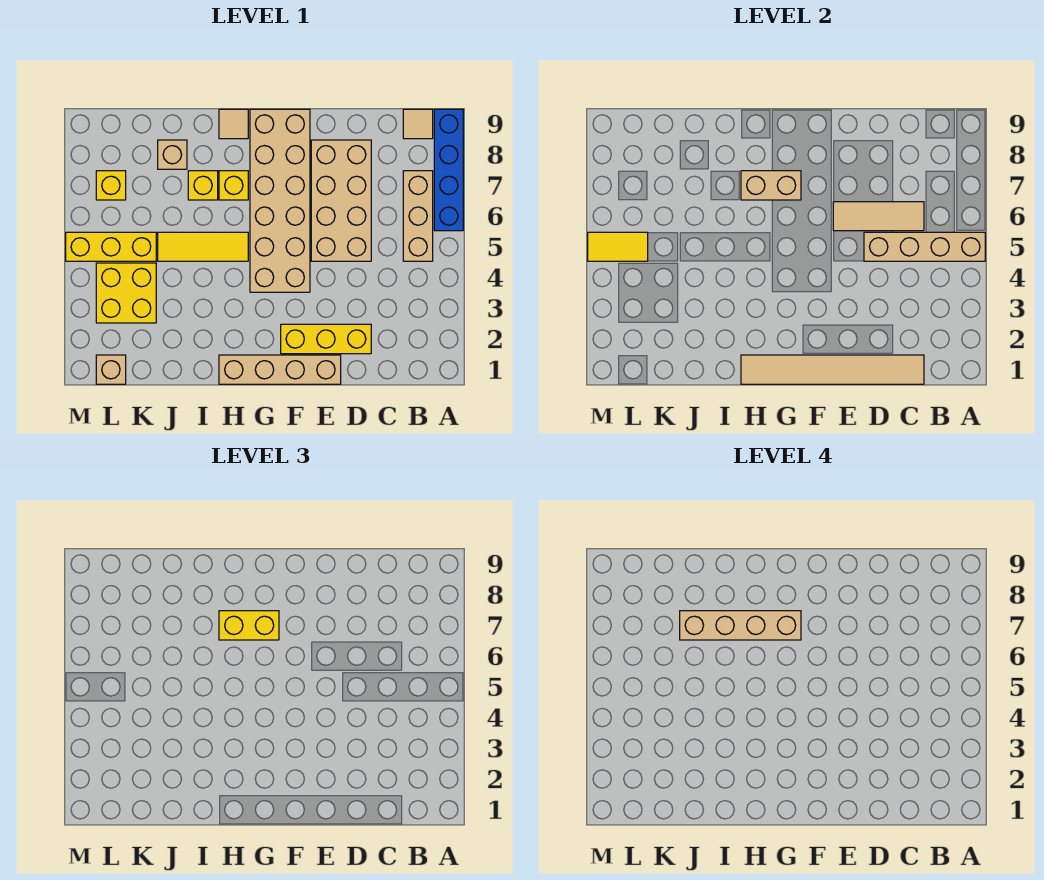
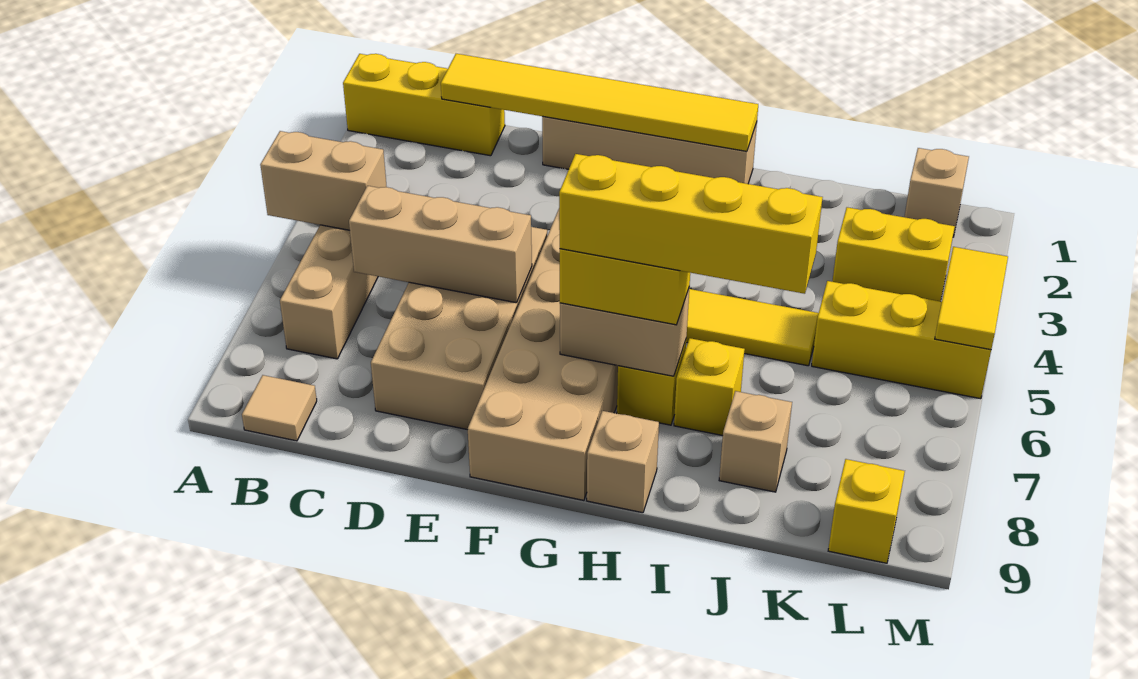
tan 1x4 brick [864,232,985,261] -> tan 1x2 brick [260,131,387,230]
blue 1x4 brick [434,109,463,231] -> none
tan 1x6 tile [741,355,924,384] -> yellow 1x6 tile [441,54,758,151]
tan 1x3 tile [833,202,924,231] -> tan 1x3 brick [349,186,532,303]
yellow 1x3 brick [281,324,371,354] -> yellow 1x3 brick moved to [343,54,505,156]
tan 1x4 brick [680,611,801,640] -> yellow 1x4 brick [559,154,823,294]
tan 1x1 tile [219,109,248,139] -> tan 1x1 brick [587,411,659,513]
yellow 2x2 brick [96,263,156,323] -> yellow 1x2 brick [832,207,955,301]
yellow 1x2 tile [588,232,648,261] -> yellow 1x2 tile turned to [935,247,1008,350]
yellow 1x1 brick [96,171,126,200] -> yellow 1x1 brick moved to [828,459,905,563]

